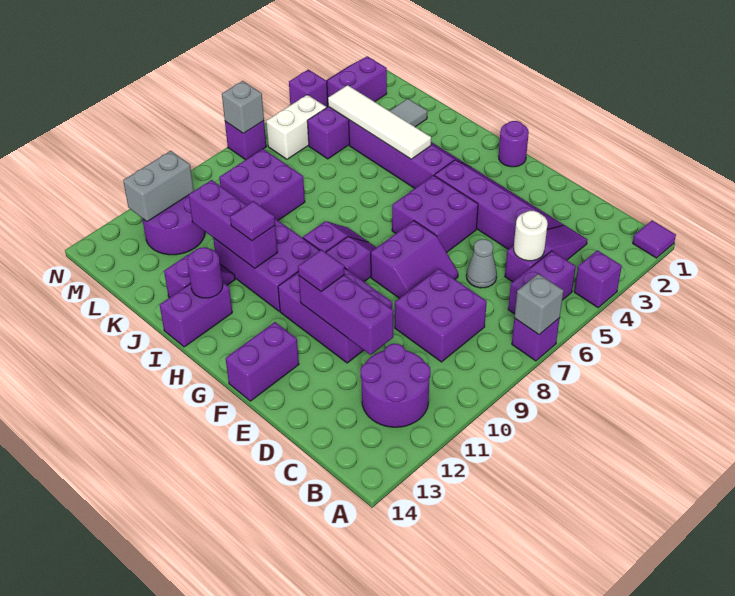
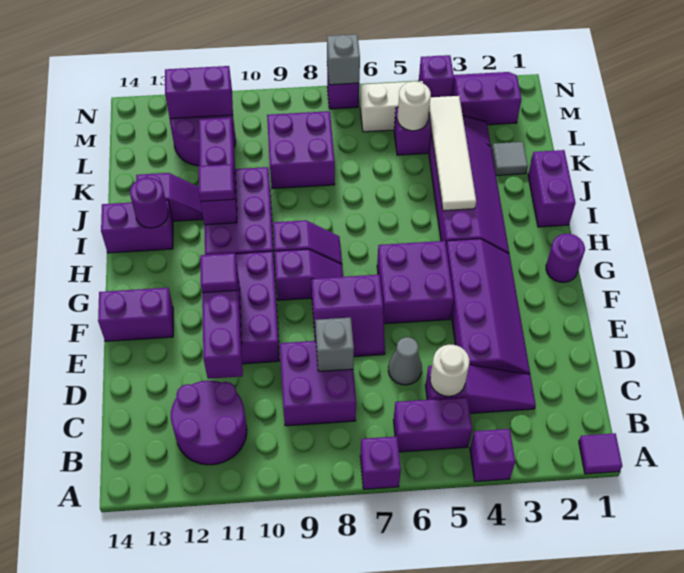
grey 1x1 brick [514,274,563,335] -> grey 1x1 brick moved to [315,317,354,371]
none -> purple 1x2 brick [528,150,576,227]
none -> white 1x1 round brick [397,81,431,131]
grey 1x2 brick [123,151,194,222] -> purple 1x2 brick [165,66,233,119]

